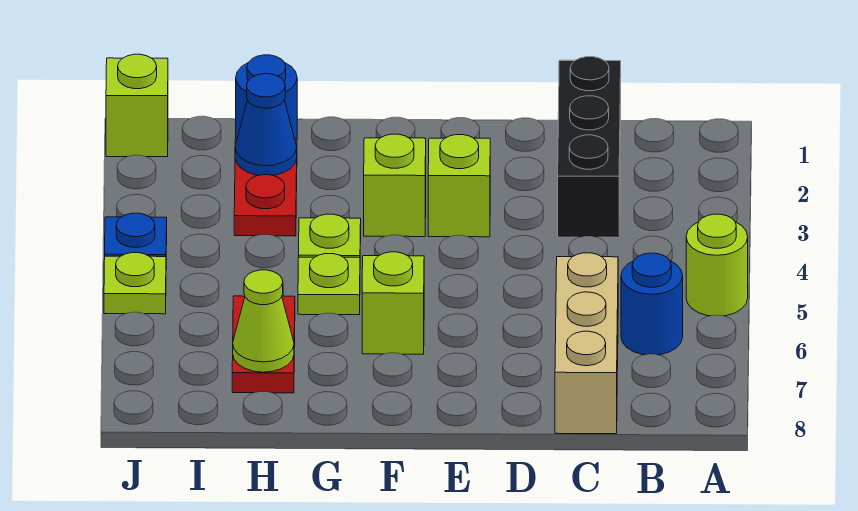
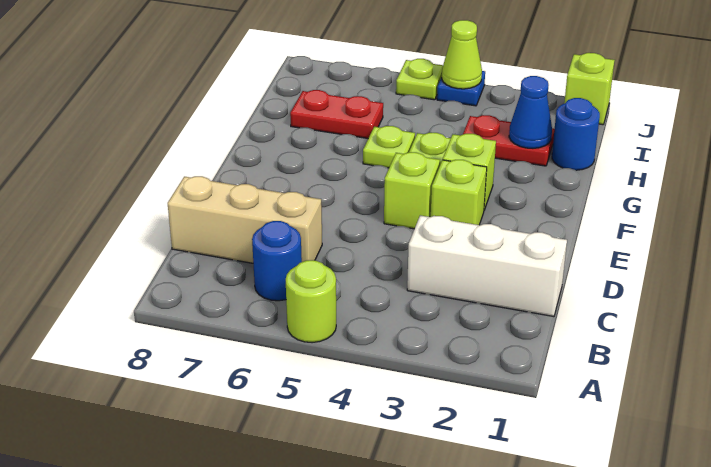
black 1x3 brick [558,57,621,238] -> white 1x3 brick [407,215,567,317]
lime 1x1 brick [362,252,424,354] -> lime 1x1 brick moved to [384,152,440,229]
lime 1x1 cone [233,270,294,372] -> lime 1x1 cone moved to [442,20,482,89]

